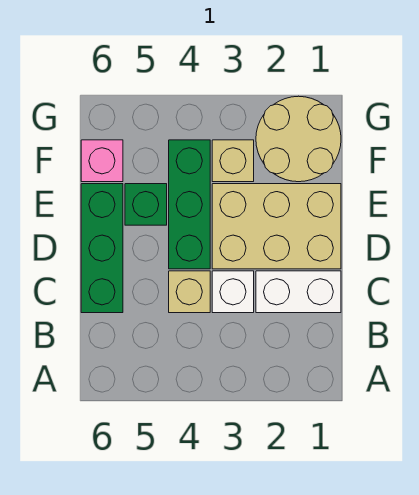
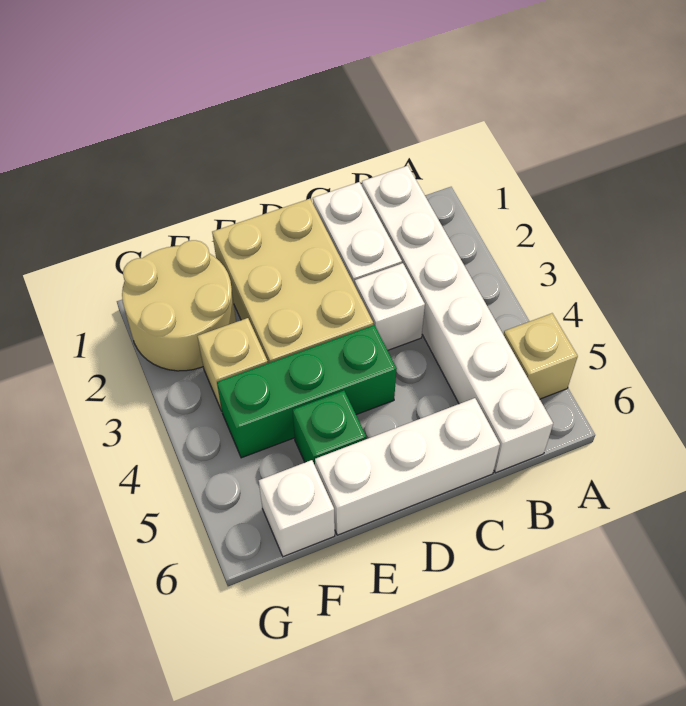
none -> white 1x6 brick [362,166,553,473]
tan 1x1 brick [169,271,210,313] -> tan 1x1 brick moved to [503,313,578,399]
green 1x3 brick [81,184,123,313] -> white 1x3 brick [315,398,500,535]
pink 1x1 brick [81,140,123,182] -> white 1x1 brick [259,460,335,557]

